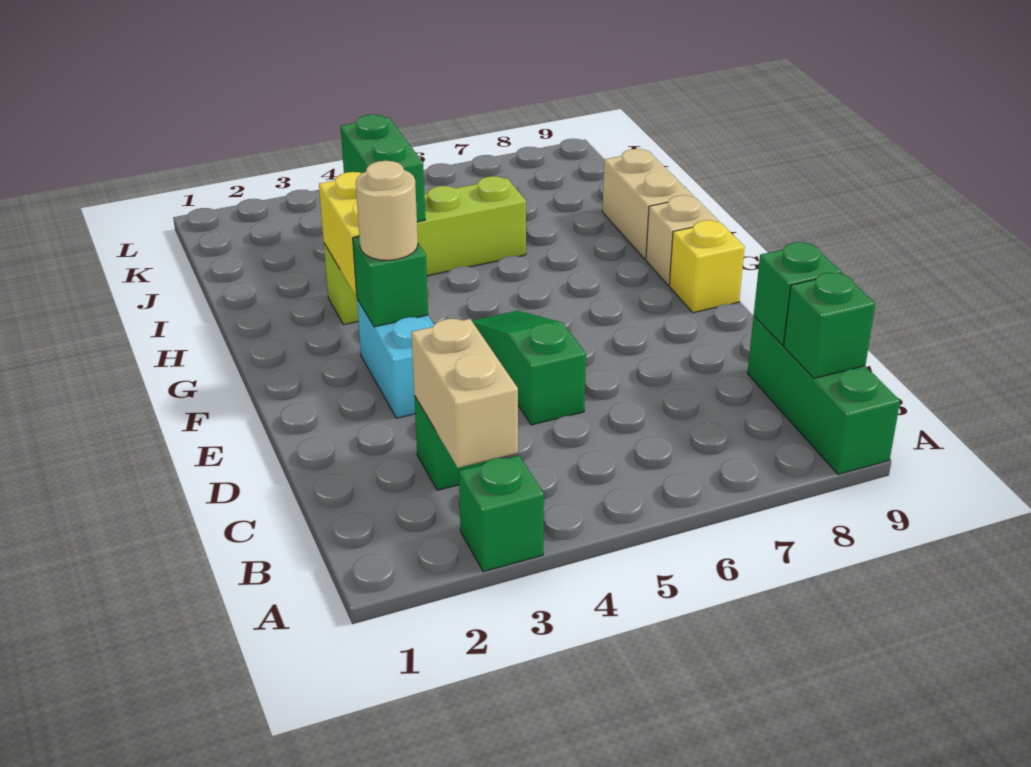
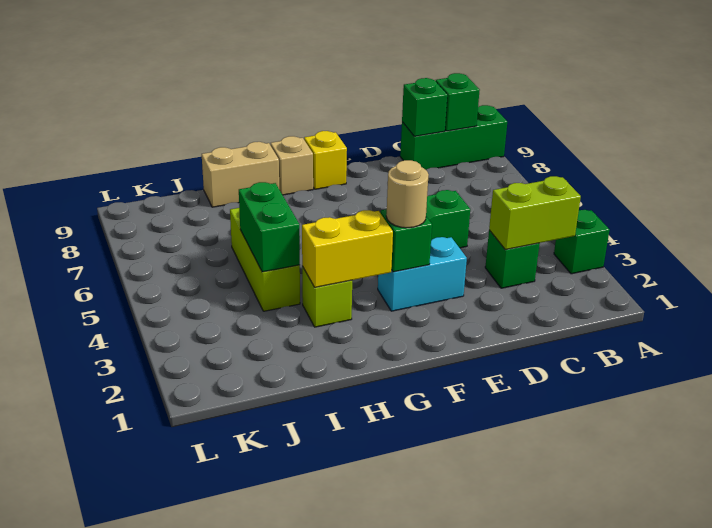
tan 1x2 brick [411,319,518,468] -> lime 1x2 brick [489,176,581,250]
green 1x2 brick [341,115,425,222] -> green 1x2 brick turned to [239,182,300,272]

